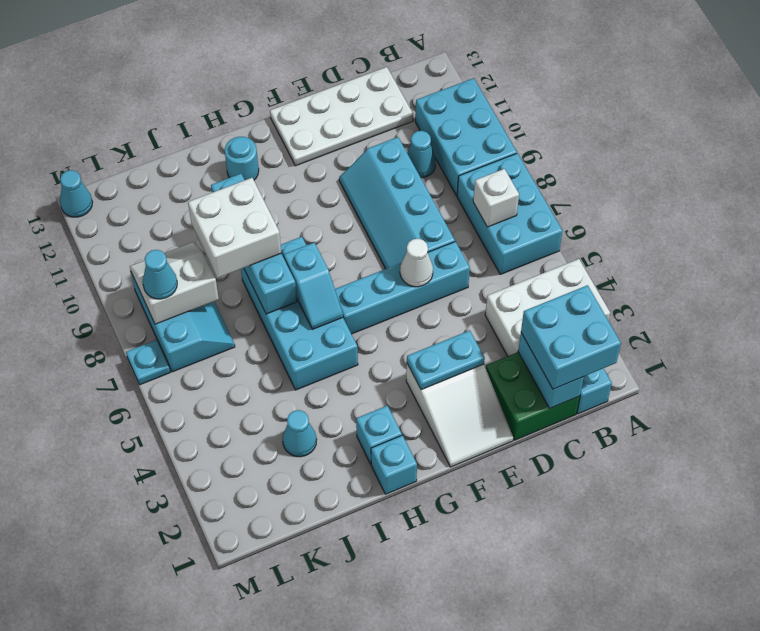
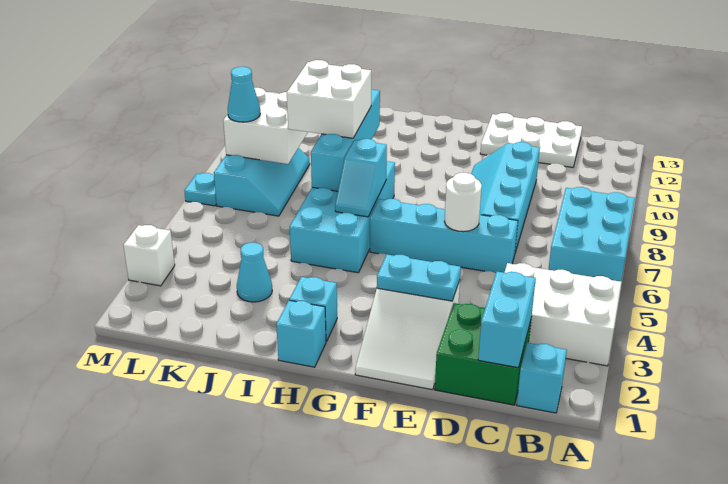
cyan 2x3 brick [415,78,517,196] -> none
cyan 2x2 brick [521,285,621,389] -> none
white 1x1 brick [473,169,519,227] -> white 1x1 brick moved to [123,225,175,286]
cyan 1x1 cone [407,131,436,178] -> none
white 2x4 plate [270,67,413,166] -> white 2x3 plate [480,113,582,167]
white 1x1 cone [400,239,433,287] -> white 1x1 round brick [444,173,482,232]
cyan 1x1 round brick [225,137,259,180] -> none
white 2x2 slope [130,242,219,324] -> white 2x2 brick [223,88,308,164]
cyan 1x1 cone [60,170,93,217] -> none

